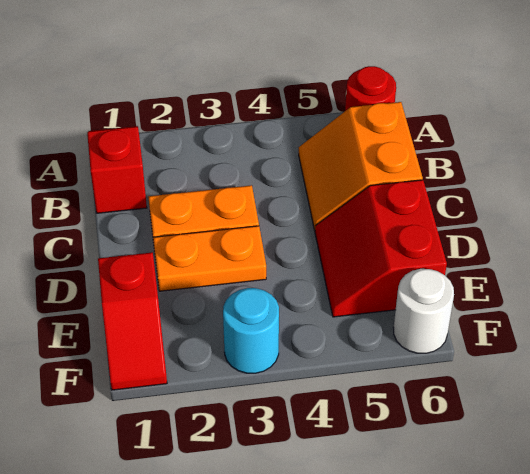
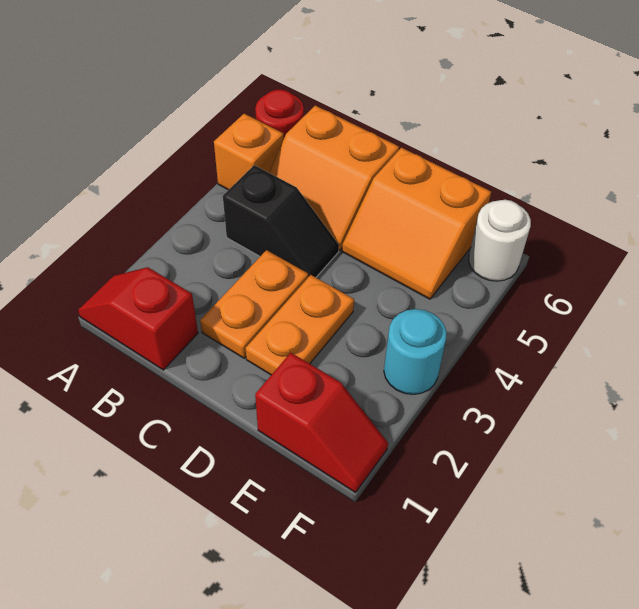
none -> orange 1x1 brick [214,114,284,190]
none -> black 1x2 slope [223,165,339,277]
red 2x2 slope [315,180,447,317] -> orange 2x2 slope [342,148,491,299]

